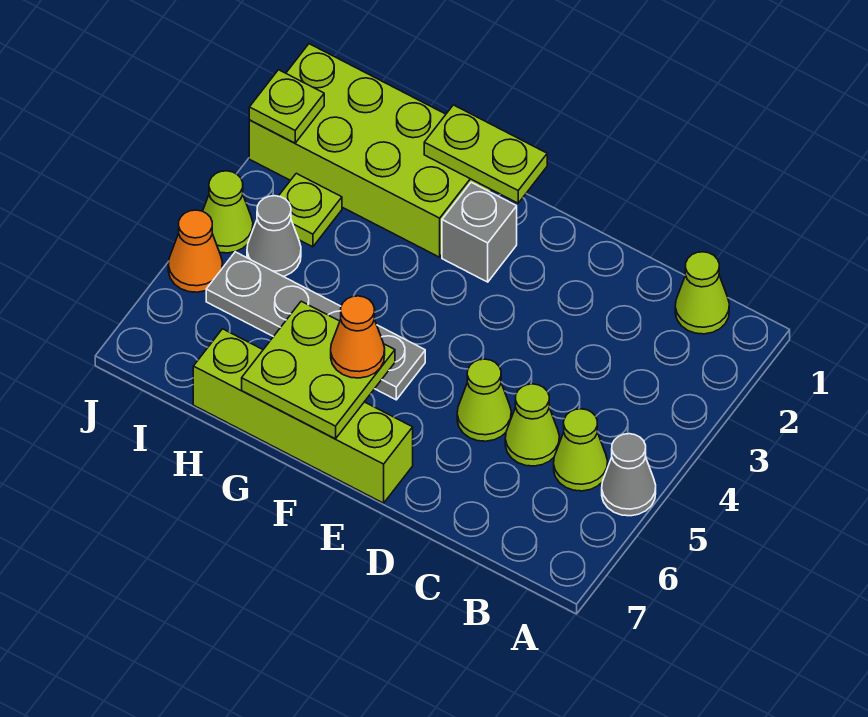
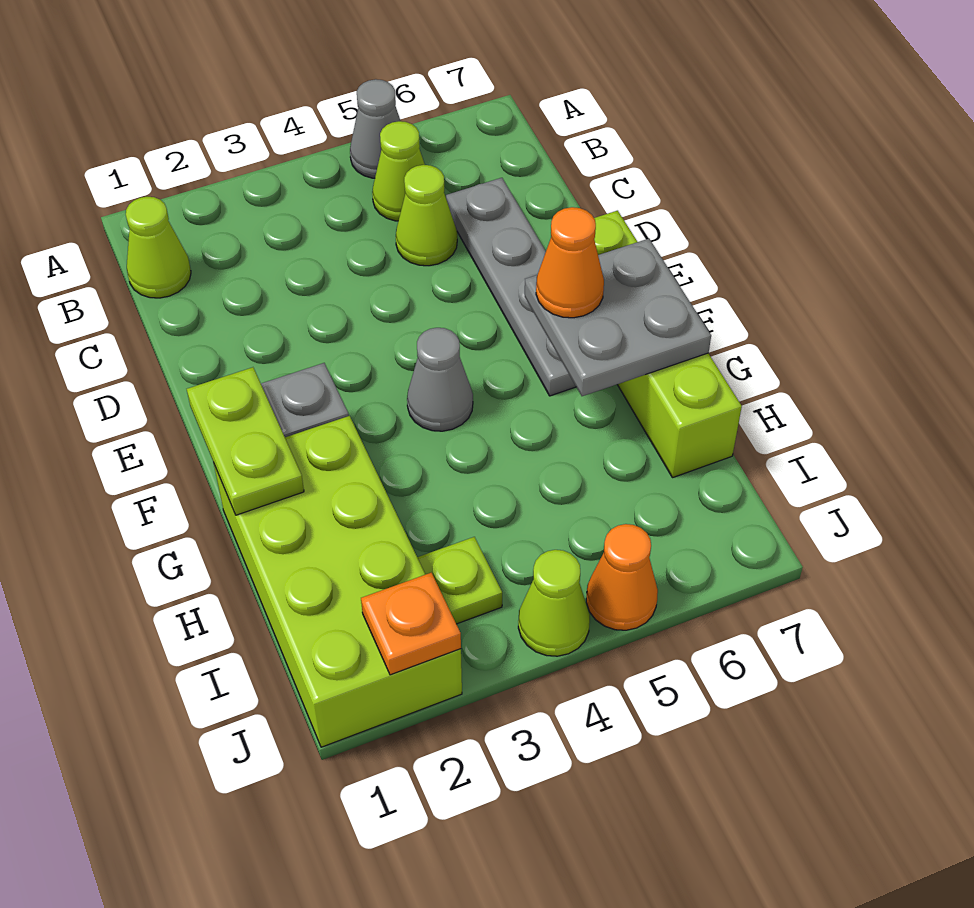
lime 1x1 cone [457,359,511,441] -> none
grey 1x4 plate [206,252,425,400] -> grey 1x4 plate moved to [446,178,576,396]
lime 2x2 plate [242,301,395,439] -> grey 2x2 plate [525,239,711,396]
grey 1x1 cone [247,196,301,277] -> grey 1x1 cone moved to [407,328,473,431]
lime 1x1 plate [249,70,324,143] -> orange 1x1 plate [361,573,461,675]

